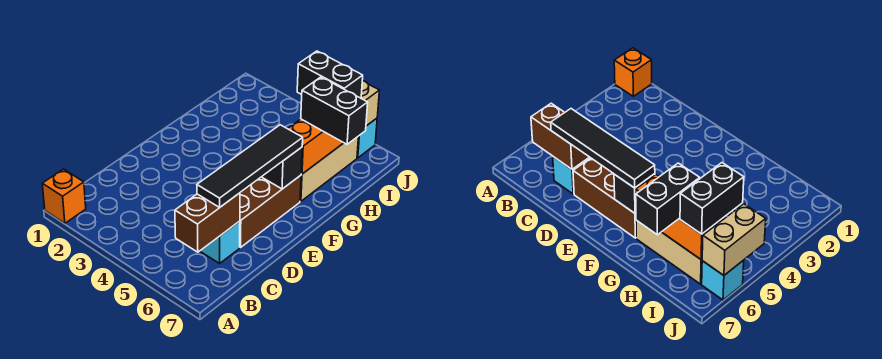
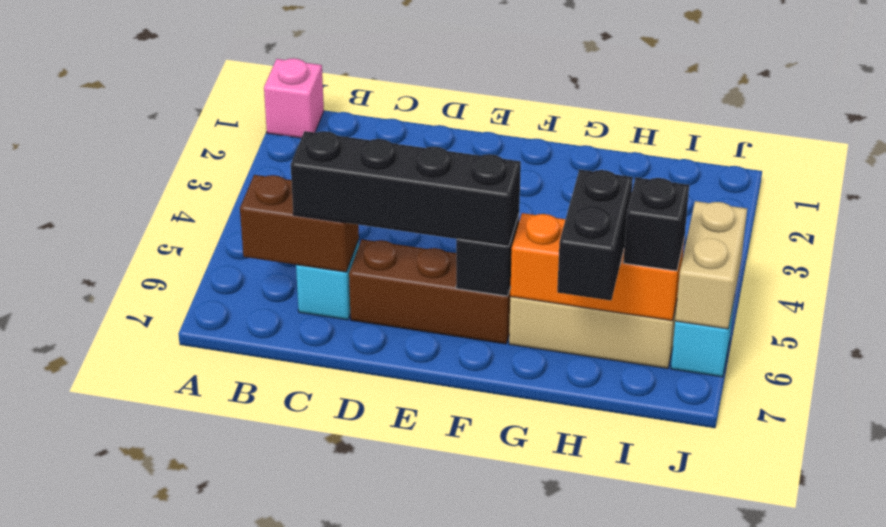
orange 1x1 brick [42,169,86,223] -> pink 1x1 brick [264,58,324,138]
black 1x4 tile [197,125,303,207] -> black 1x4 brick [291,131,521,246]
black 1x2 brick [297,51,363,98] -> black 1x1 brick [623,177,689,271]

